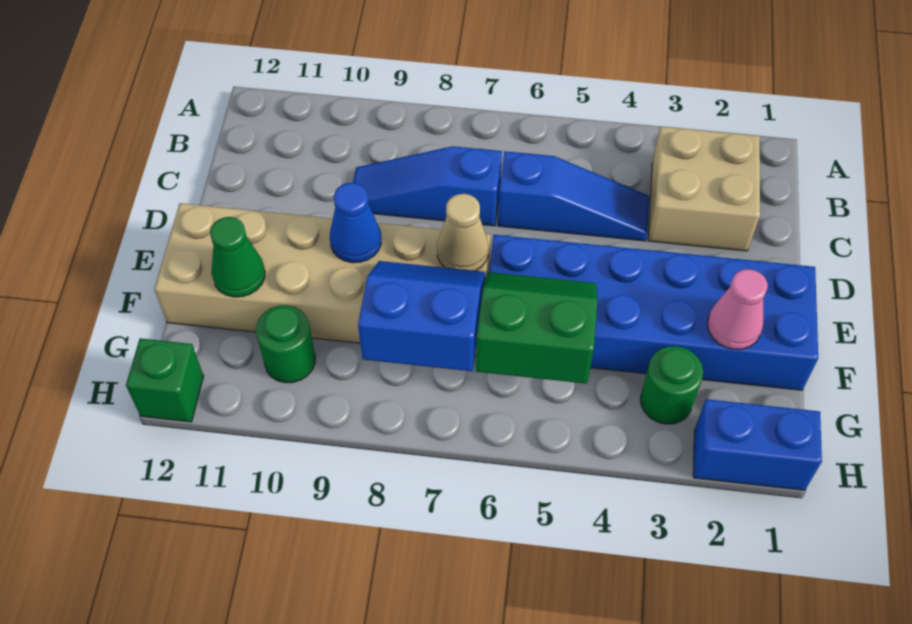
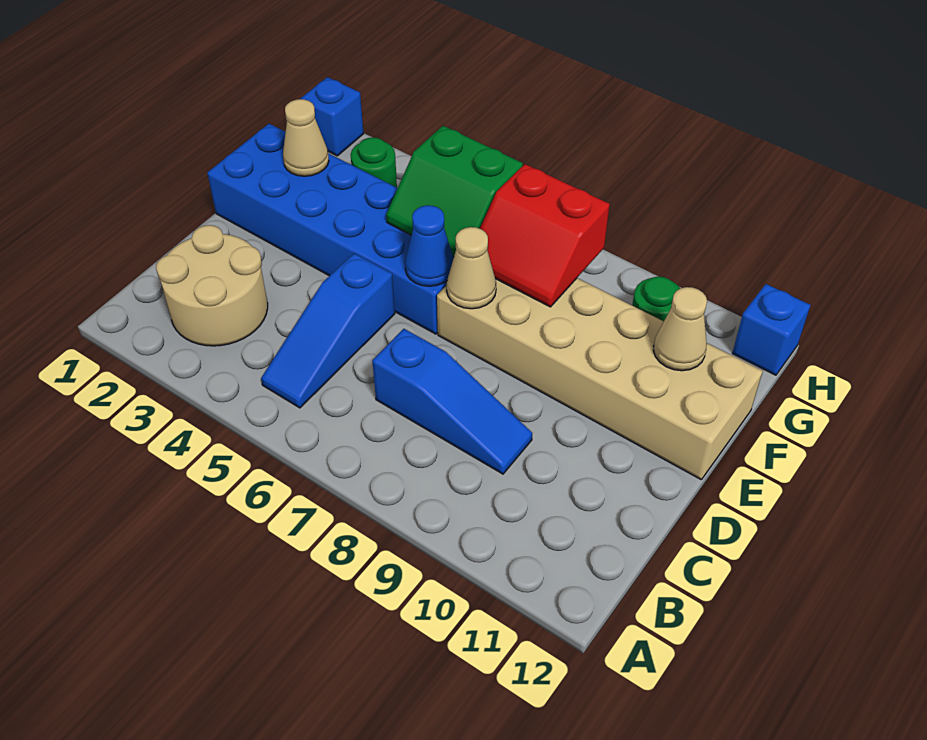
tan 2x2 brick [648,126,760,251] -> tan 2x2 round brick [156,225,268,346]
blue 1x3 slope [498,151,649,241] -> blue 1x3 slope turned to [261,253,395,408]
blue 1x1 cone [330,183,381,263] -> blue 1x1 cone moved to [405,205,453,286]
pink 1x1 cone [707,269,768,349] -> tan 1x1 cone [283,99,329,176]
blue 2x2 slope [358,261,485,371] -> red 2x2 slope [480,164,610,307]
green 1x1 cone [210,217,265,297] -> tan 1x1 cone [653,287,707,371]
blue 1x2 brick [693,399,822,490] -> blue 1x1 brick [300,77,364,156]
green 1x1 brick [126,338,204,422] -> blue 1x1 brick [732,284,810,375]

